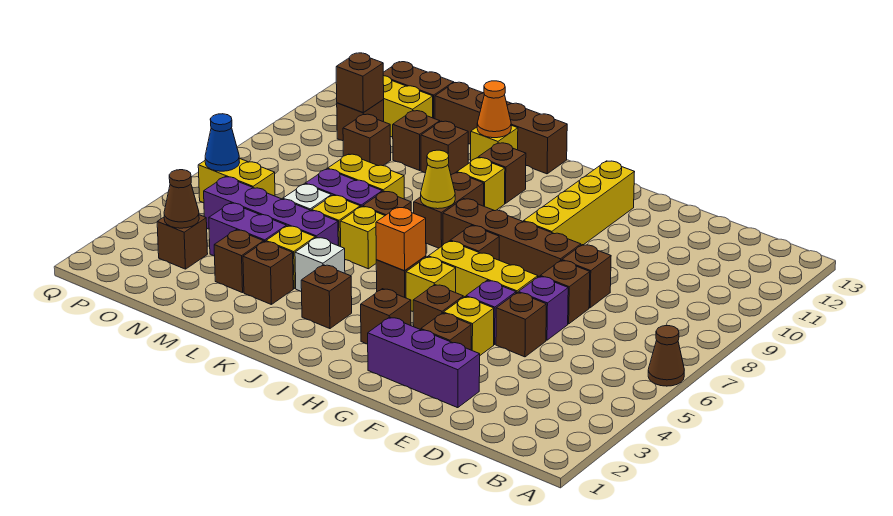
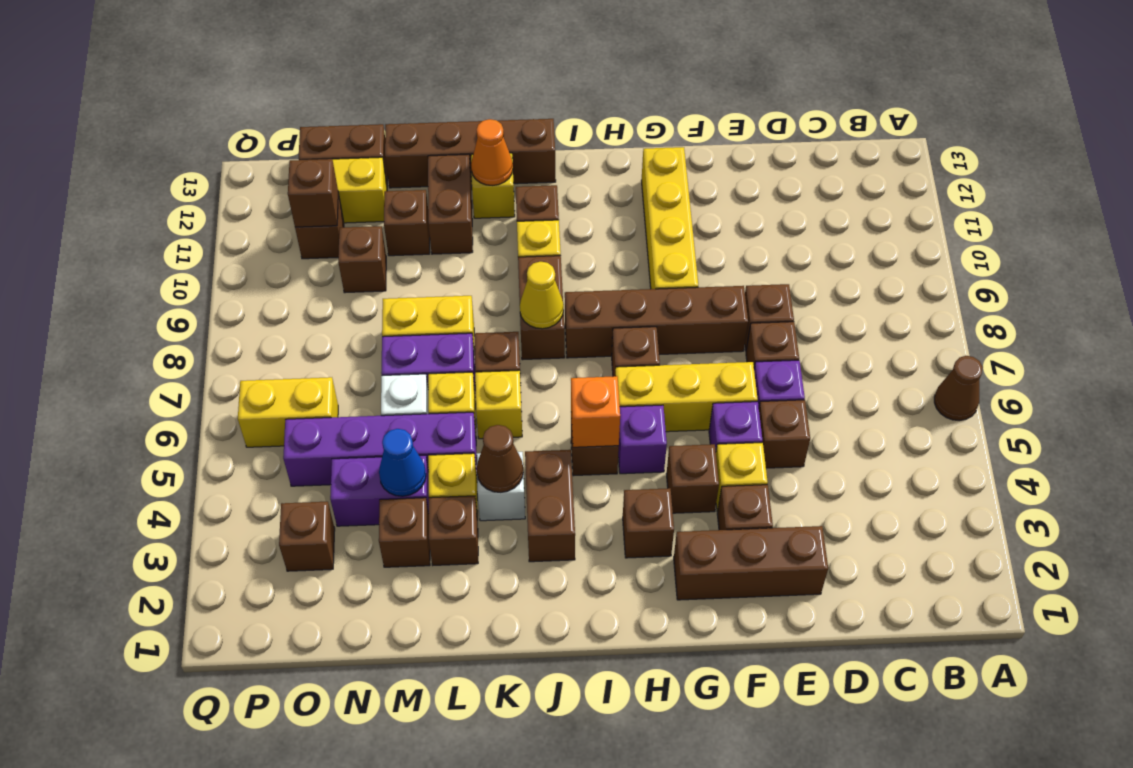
purple 1x3 brick [368,317,480,408] -> brown 1x3 brick [674,526,828,600]
yellow 1x1 brick [406,257,456,311] -> purple 1x1 brick [618,405,667,474]
brown 1x1 brick [301,265,352,329] -> brown 1x2 brick [525,450,575,562]
brown 1x1 brick [421,121,468,175] -> brown 1x2 brick [428,154,473,254]
brown 1x1 cone [164,170,199,228] -> brown 1x1 cone moved to [477,425,523,493]
blue 1x1 cone [205,114,240,171] -> blue 1x1 cone moved to [379,429,426,496]

